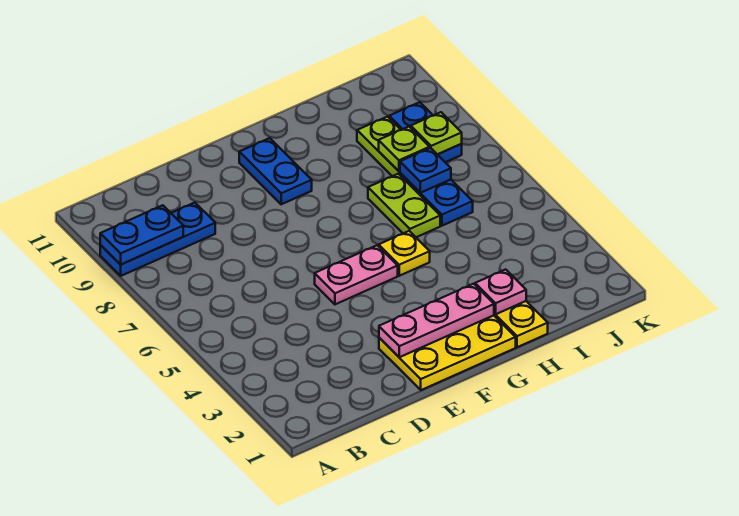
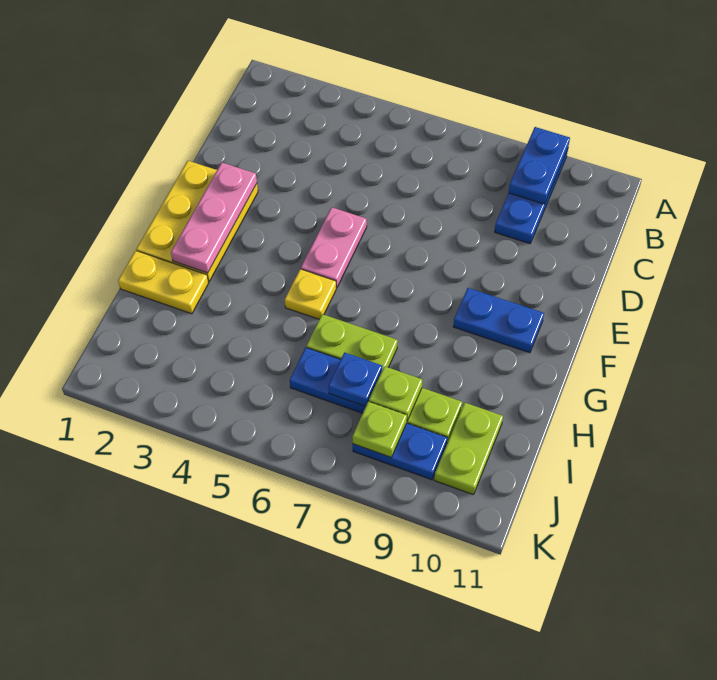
pink 1x1 plate [475,269,526,314] -> none
none -> lime 1x2 plate [434,403,503,495]

